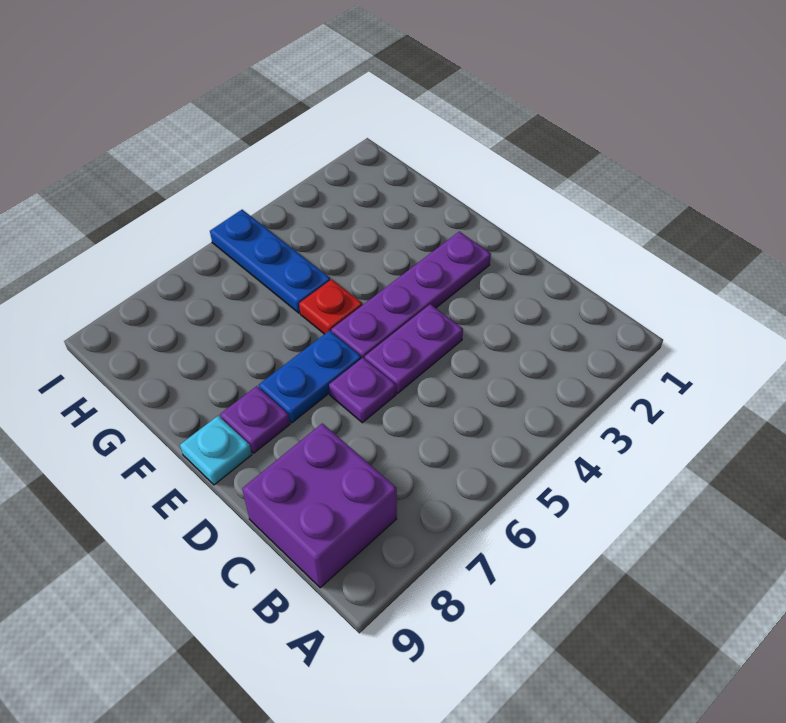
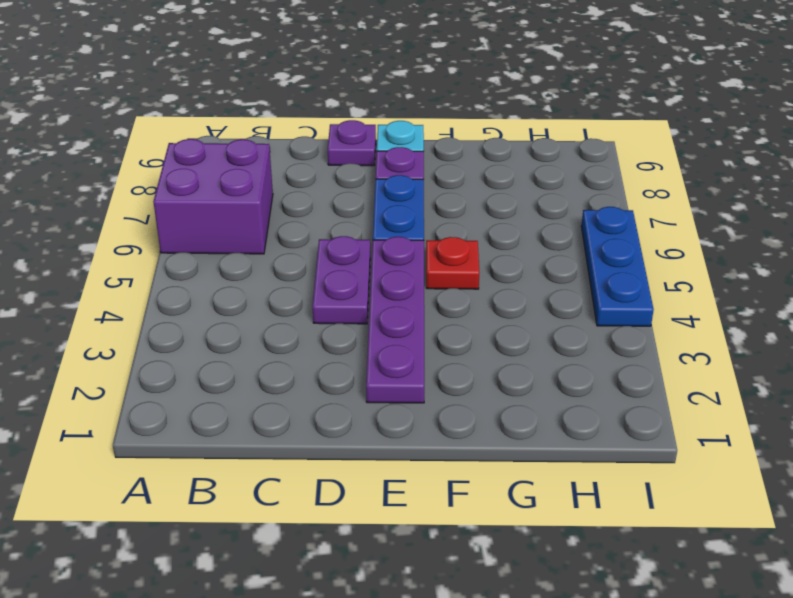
purple 2x2 brick [242,423,397,588] -> purple 2x2 brick moved to [153,139,273,254]
purple 1x1 plate [329,358,396,423] -> purple 1x1 plate moved to [328,120,376,166]
blue 1x3 plate [210,210,330,313] -> blue 1x3 plate turned to [581,207,654,326]

